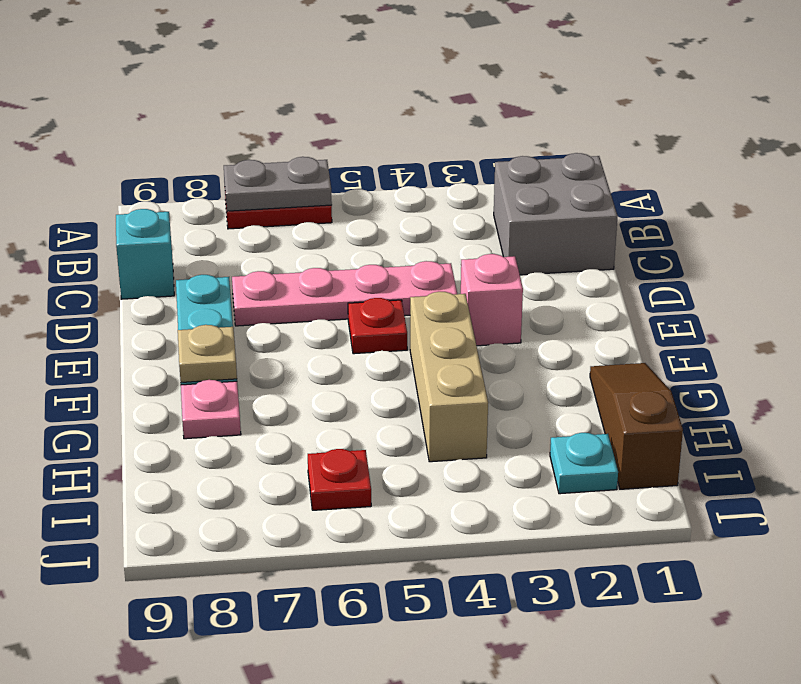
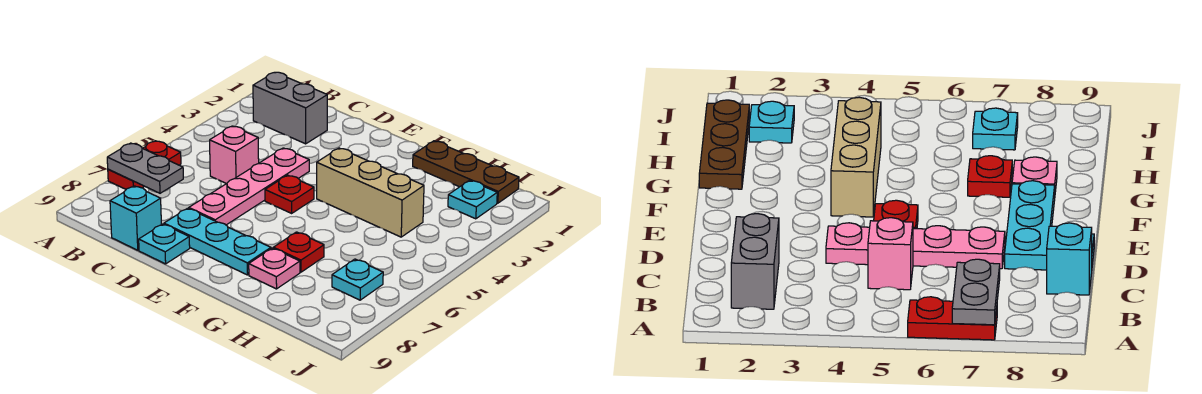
grey 1x2 plate [224,157,332,211] -> grey 1x2 plate turned to [107,143,183,193]
grey 2x2 brick [494,153,617,275] -> grey 1x2 brick [253,72,327,144]
none -> cyan 1x1 plate [139,224,190,264]
pink 1x1 brick [461,254,523,346] -> pink 1x1 brick moved to [210,126,259,184]
tan 1x1 plate [178,325,237,382] -> none
brown 1x3 slope [590,363,683,489] -> brown 1x3 plate [413,141,519,203]
red 1x1 plate [308,449,371,510] -> red 1x1 plate moved to [273,232,324,272]
none -> cyan 1x1 plate [332,259,383,300]

